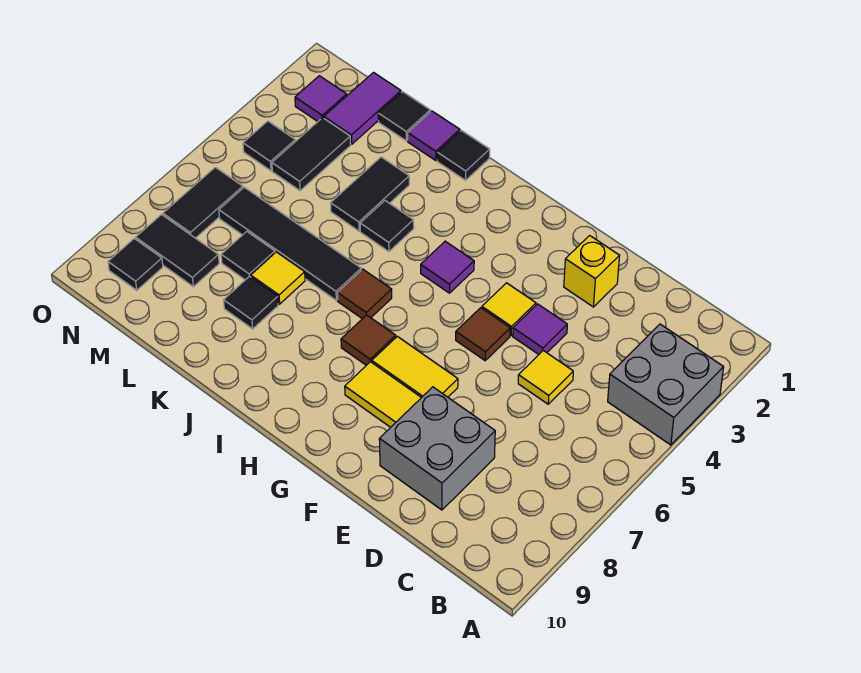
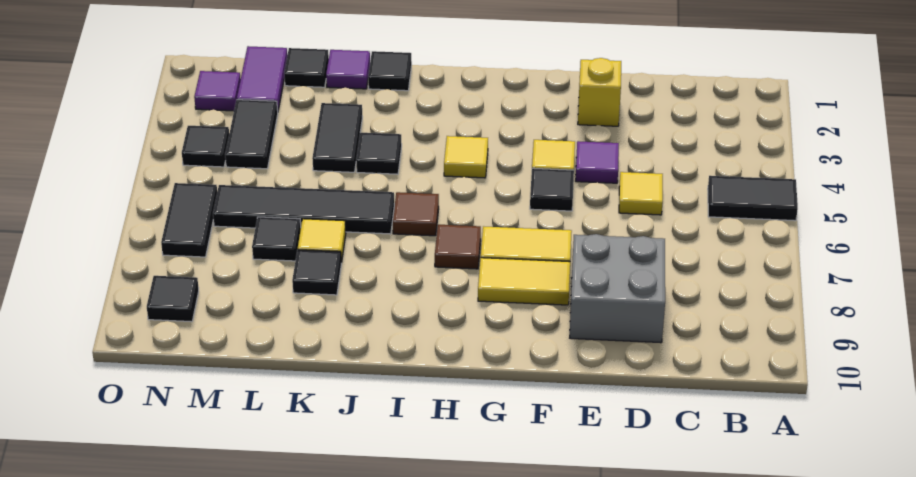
grey 2x2 brick [608,324,724,445] -> none
brown 1x1 tile [456,308,510,361] -> black 1x1 tile [530,168,574,211]
purple 1x1 tile [421,241,474,293] -> yellow 1x1 tile [444,136,488,178]
black 1x2 tile [136,215,219,287] -> black 1x2 tile moved to [708,176,798,221]

